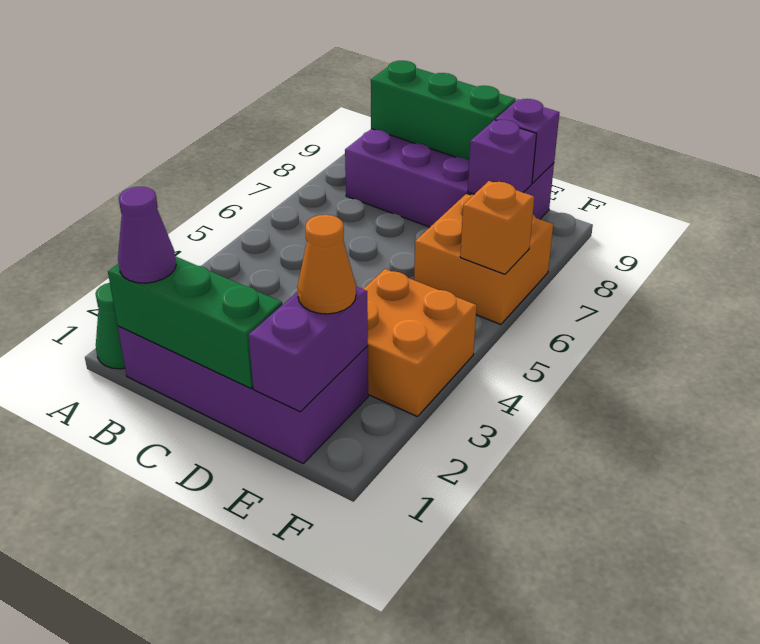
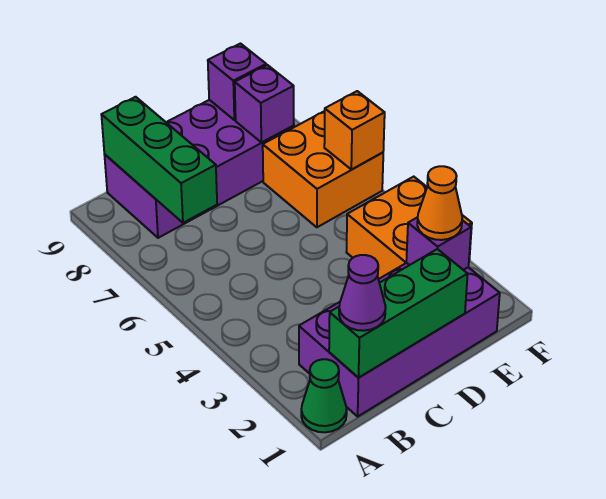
green 1x3 brick [371,61,516,160] -> green 1x3 brick turned to [101,97,217,223]
purple 1x2 brick [249,287,368,412] -> purple 1x1 brick [406,217,471,270]

